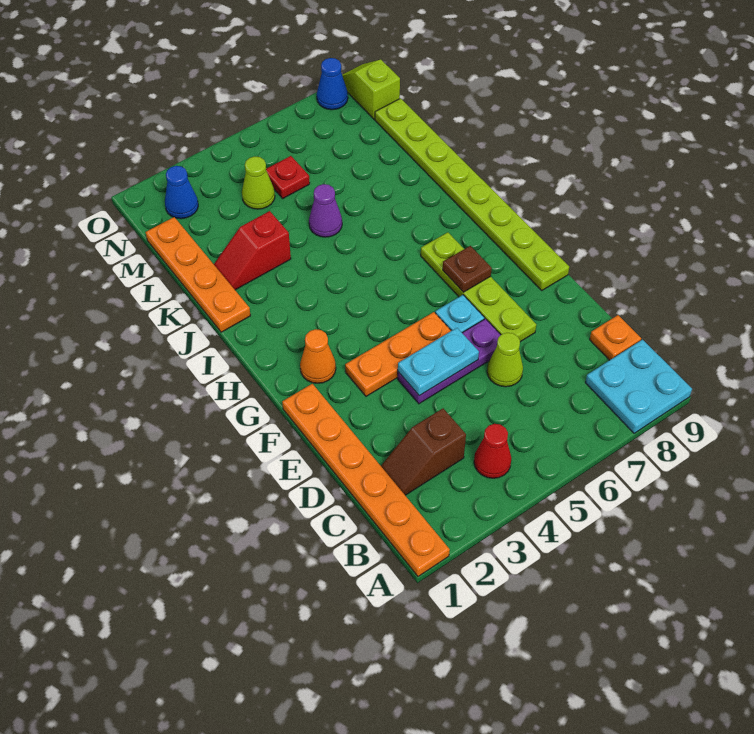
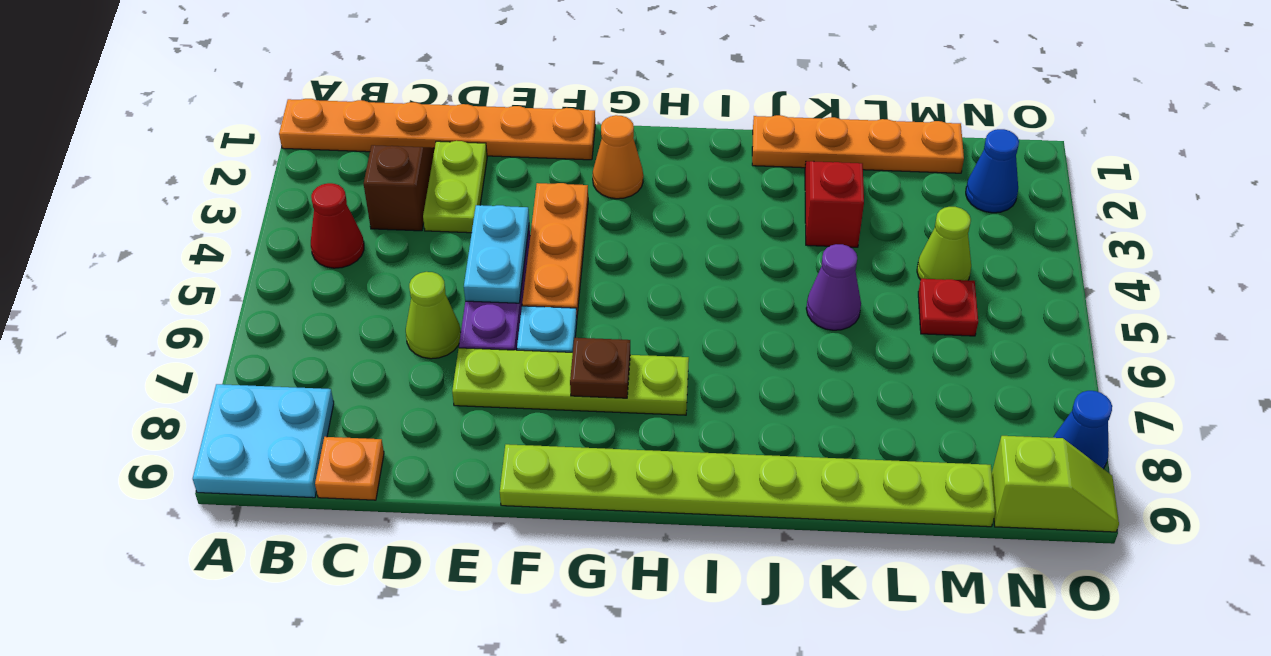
none -> lime 1x2 plate [423,141,487,233]

